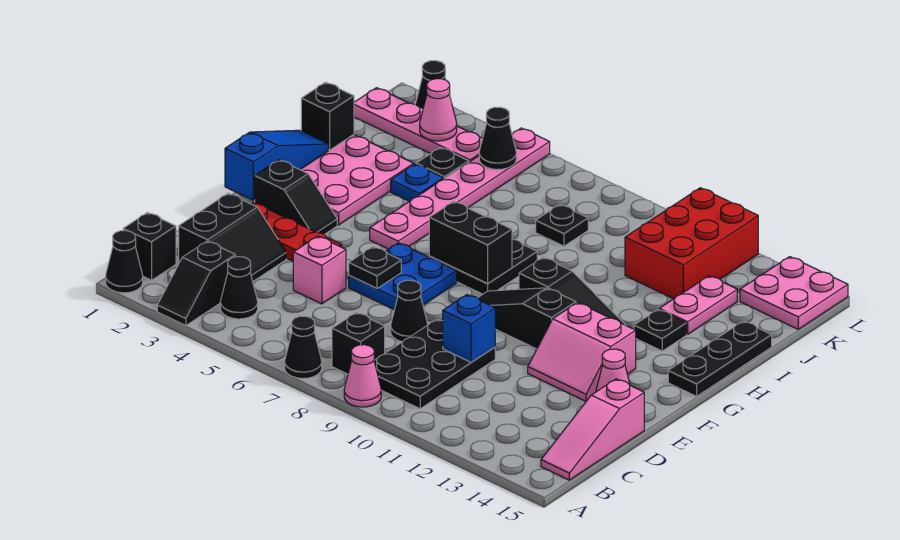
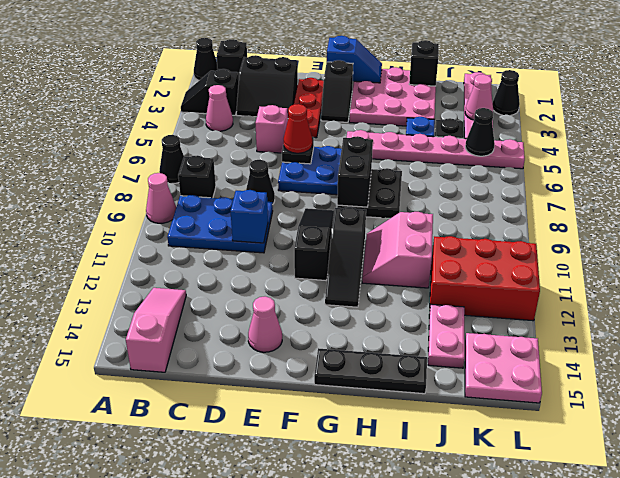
black 1x1 cone [220,257,258,319] -> pink 1x1 cone [206,85,233,131]
black 2x3 plate [374,319,495,409] -> blue 2x3 plate [167,195,273,253]
pink 1x3 slope [541,379,644,480] -> pink 1x3 slope turned to [126,288,186,372]
none -> red 1x1 cone [284,104,312,153]
pink 2x2 slope [528,303,636,401] -> pink 2x2 slope moved to [362,212,433,288]
blue 1x3 slope [225,130,328,200] -> blue 1x2 slope [327,36,382,83]
black 1x1 plate [634,309,687,351] -> none
pink 1x2 plate [659,276,737,334] -> pink 1x2 plate turned to [428,304,465,368]
black 1x1 plate [536,205,588,246] -> none

